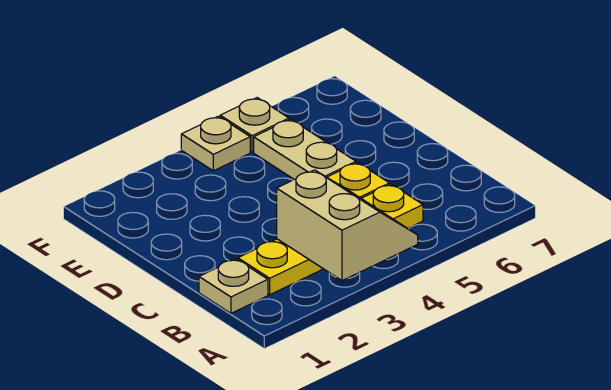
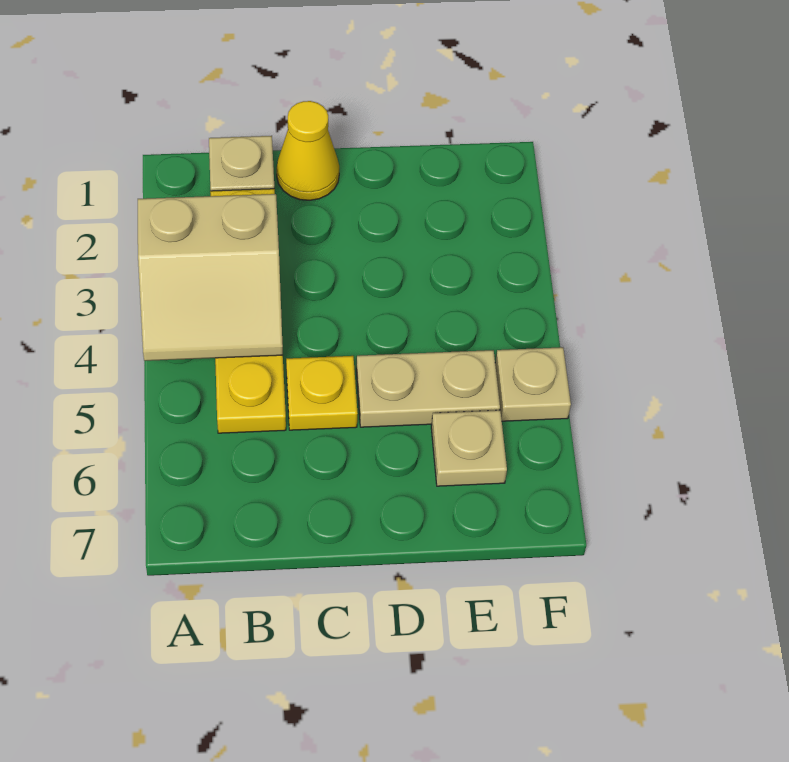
none -> yellow 1x1 cone [277,101,339,200]
tan 1x1 plate [181,116,250,171] -> tan 1x1 plate moved to [431,410,507,486]

